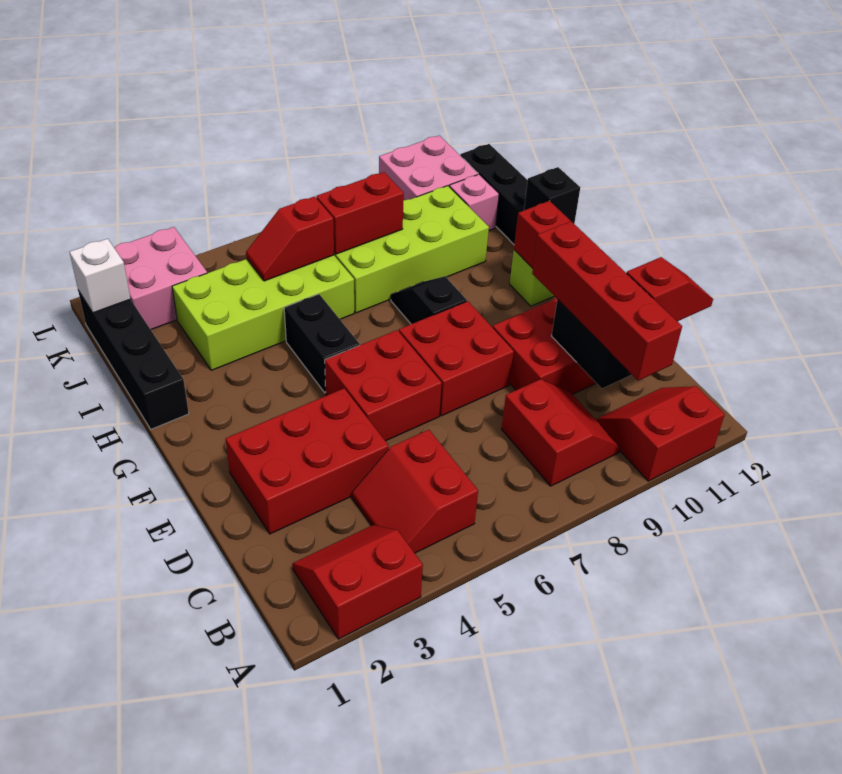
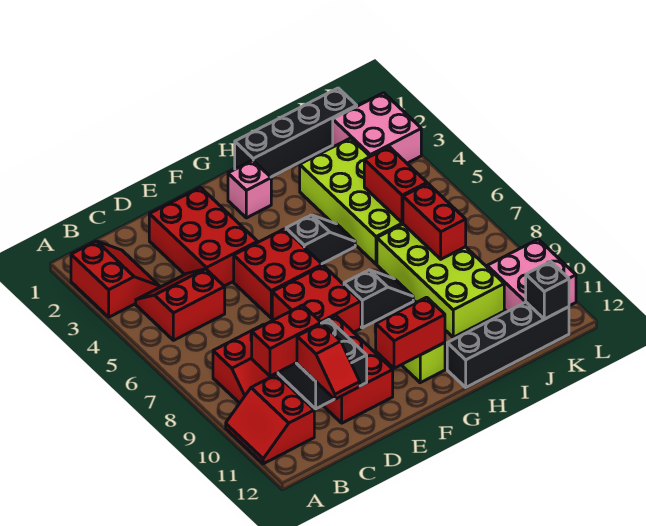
red 2x2 slope [597,386,725,481] -> red 2x2 slope turned to [226,374,314,464]
red 1x4 brick [532,221,682,381] -> red 1x2 brick [252,305,321,376]
black 1x2 brick [284,294,360,393] -> black 1x2 slope [286,215,355,264]
black 1x1 brick [524,167,580,223] -> black 1x1 brick moved to [526,261,569,319]
red 1x2 slope [246,197,334,281] -> red 1x2 brick [364,147,427,223]
pink 1x1 brick [449,174,499,230] -> pink 1x1 brick moved to [228,160,271,218]
white 1x1 brick [70,239,131,313] -> none

